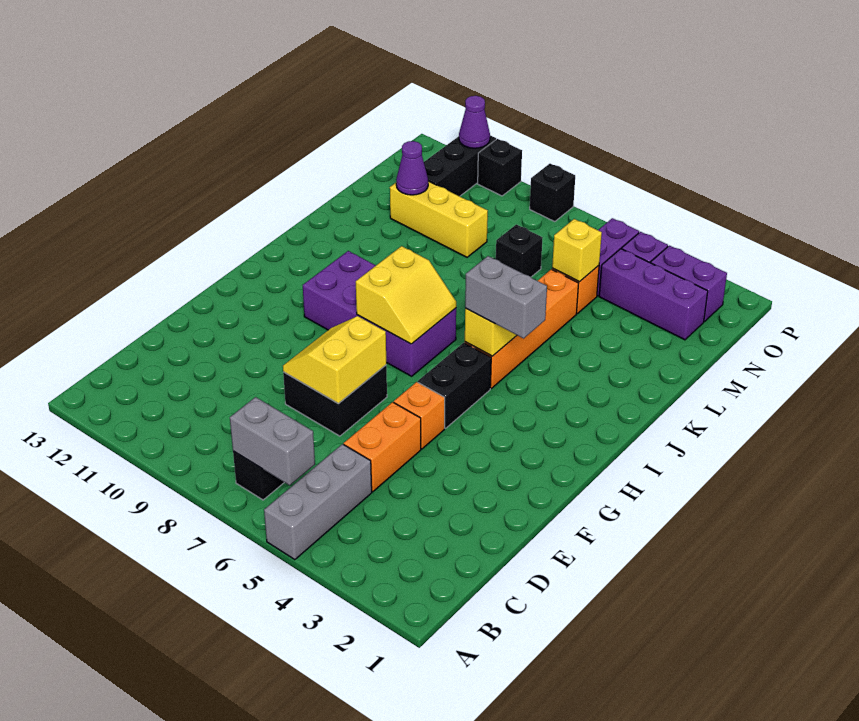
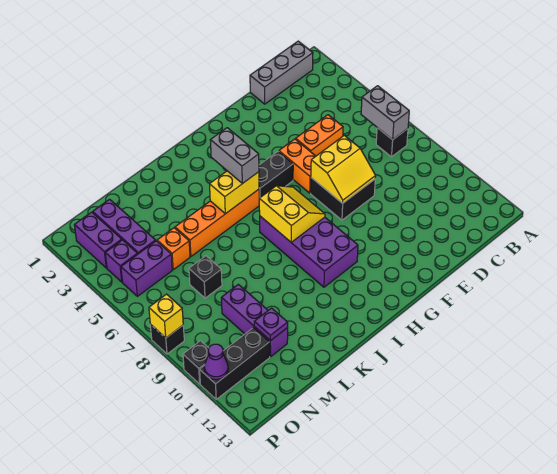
grey 1x3 brick [264,444,372,560] -> grey 1x3 brick moved to [250,41,313,104]
orange 1x1 brick [394,382,445,449] -> orange 1x2 brick [279,139,316,193]
yellow 2x2 slope [356,246,456,344] -> yellow 2x2 slope turned to [259,186,325,242]
yellow 1x1 brick [552,219,602,282] -> yellow 1x1 brick moved to [149,294,183,338]
yellow 1x3 brick [390,181,488,257] -> purple 1x3 brick [221,284,288,357]
purple 1x1 cone [396,141,428,195] -> purple 1x1 plate [254,308,288,341]

